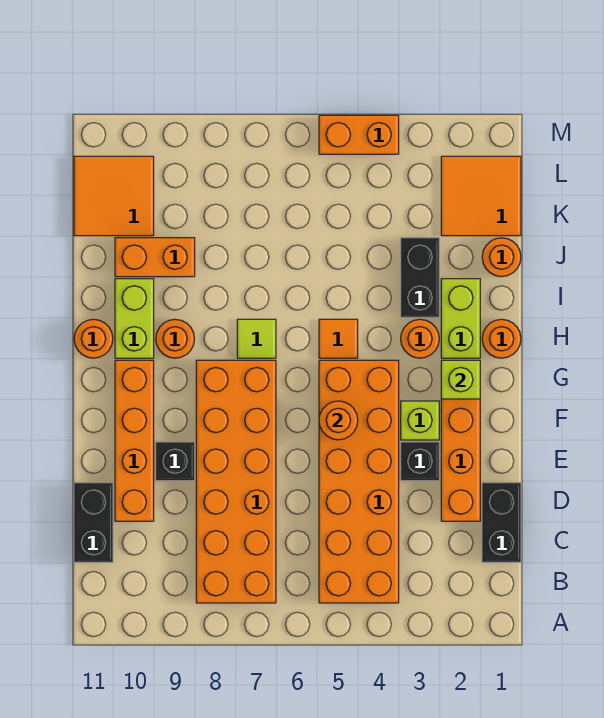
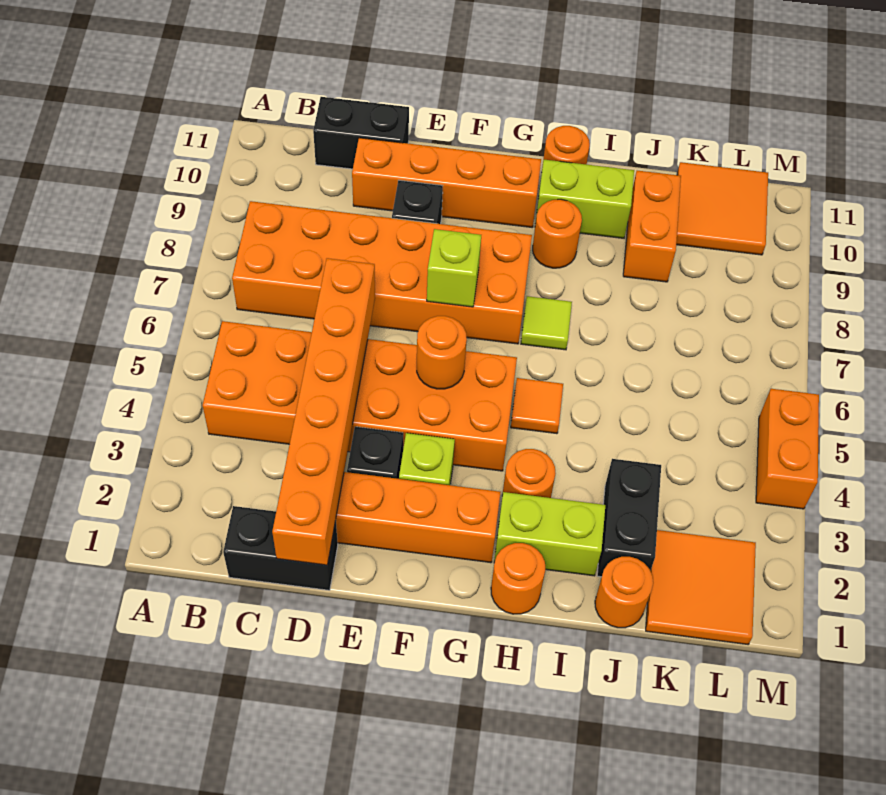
none -> orange 1x6 brick [272,258,375,565]
lime 1x1 brick [441,360,480,399] -> lime 1x1 brick moved to [427,229,481,307]
black 1x2 brick [401,238,439,317] -> black 1x2 brick turned to [597,459,661,577]

